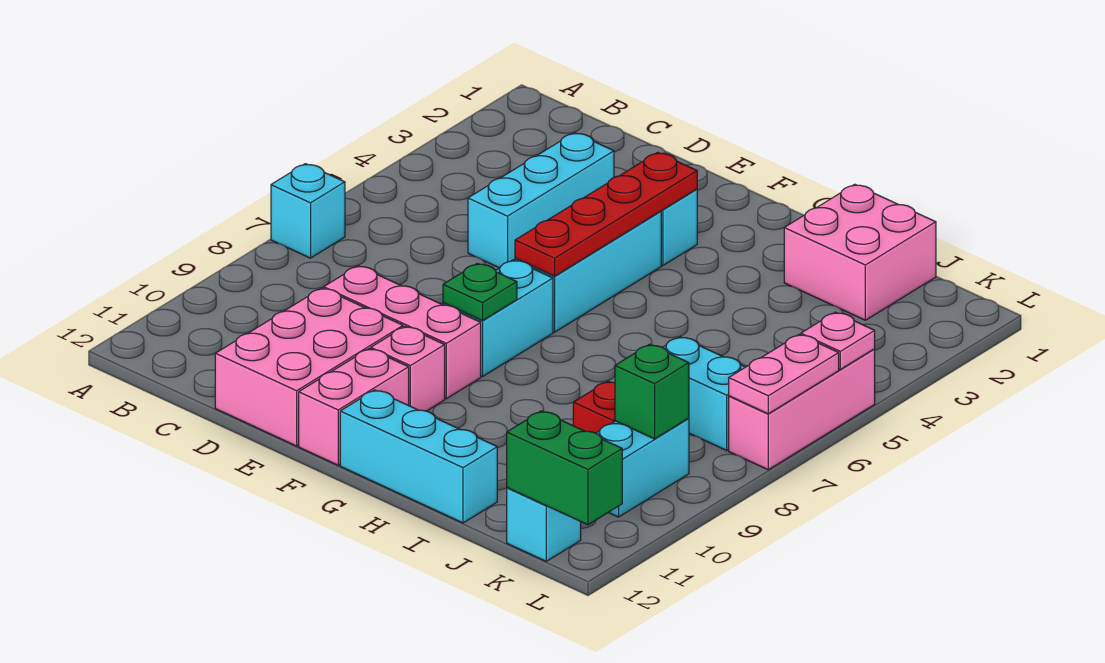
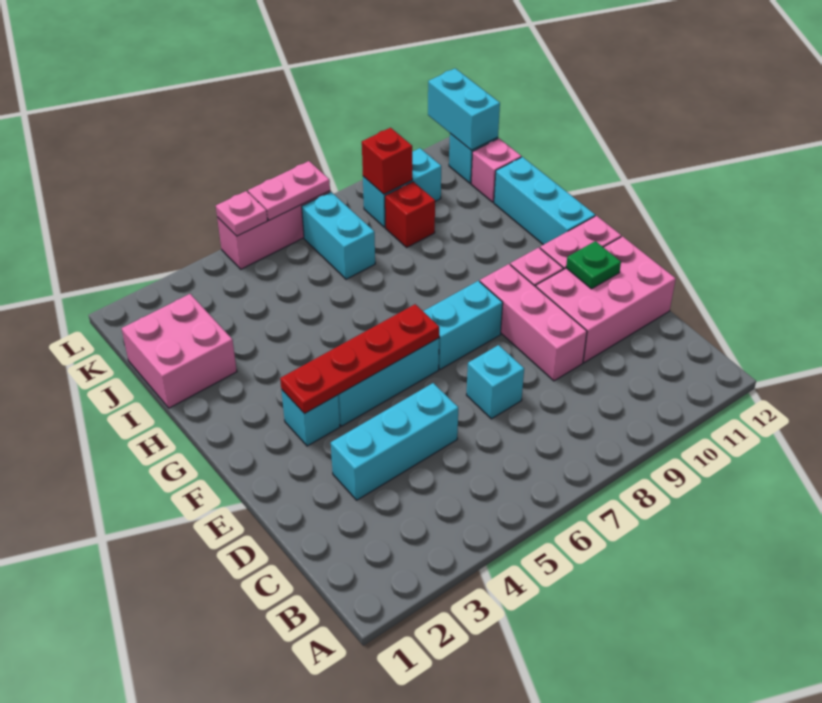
cyan 1x1 brick [271,164,345,258] -> cyan 1x1 brick moved to [467,345,524,419]
green 1x1 plate [443,263,517,321] -> green 1x1 plate moved to [566,241,621,289]
none -> pink 1x1 brick [471,139,521,202]
green 1x1 brick [615,344,689,439] -> red 1x1 brick [362,128,412,194]
green 1x2 brick [507,411,622,525] -> cyan 1x2 brick [428,68,500,150]

